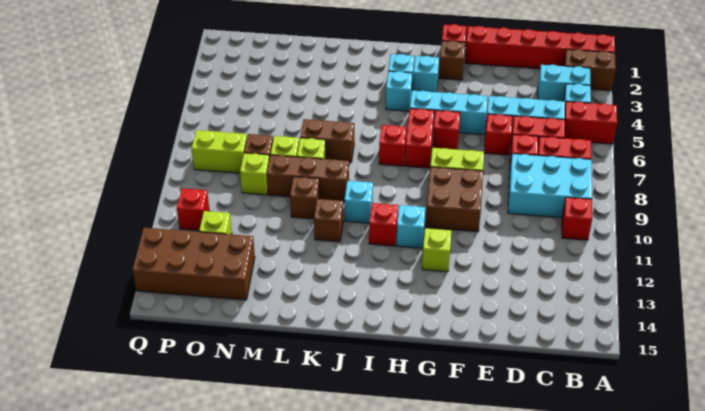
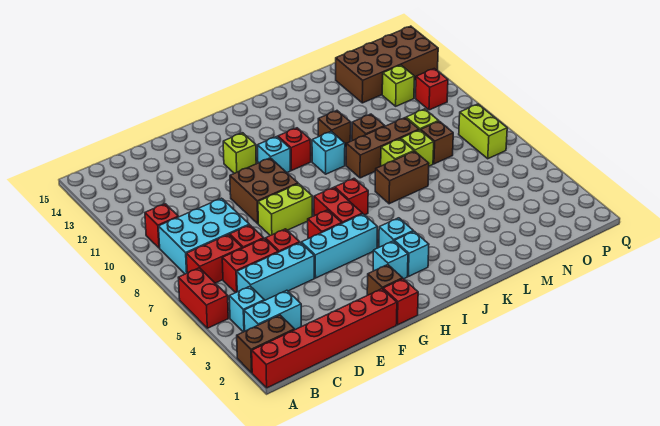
red 1x2 brick [565,102,617,144] -> red 1x2 brick turned to [178,268,228,328]
lime 1x2 brick [191,130,247,173] -> lime 1x2 brick turned to [459,104,507,159]

